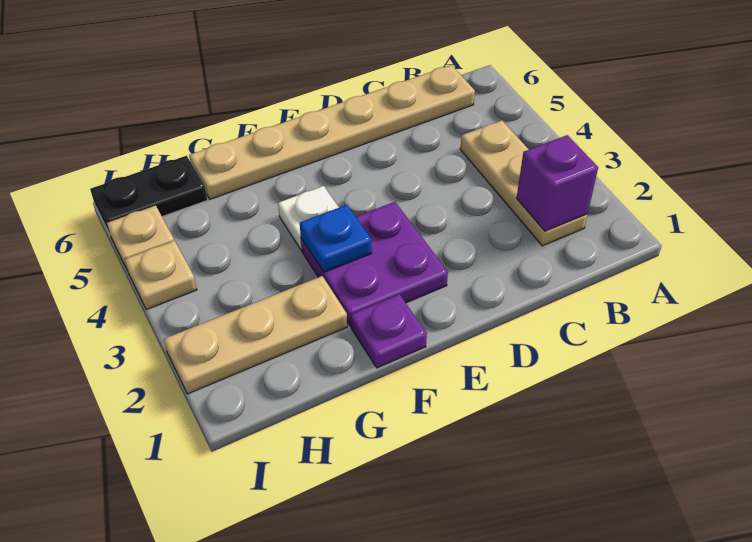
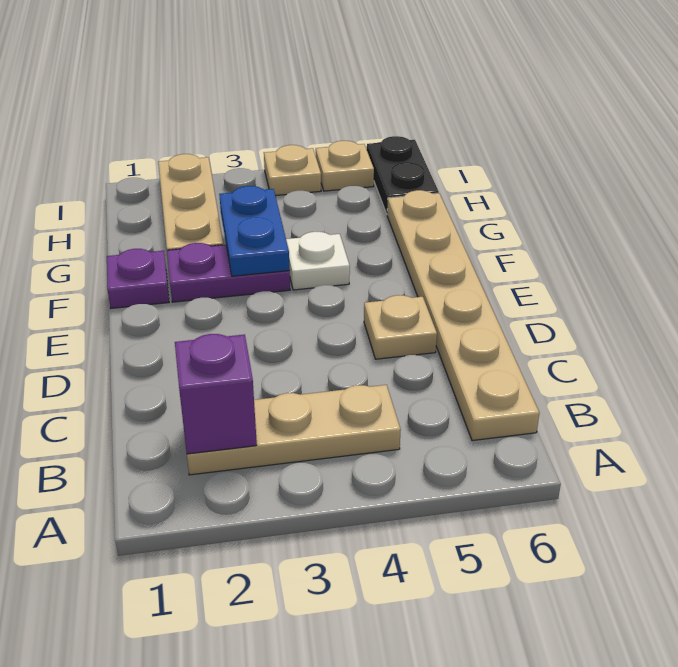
none -> tan 1x1 plate [364,295,437,359]
purple 2x2 plate [301,202,448,326] -> purple 1x2 plate [167,243,290,302]
blue 1x1 plate [300,205,372,272] -> blue 1x2 plate [219,186,290,276]

